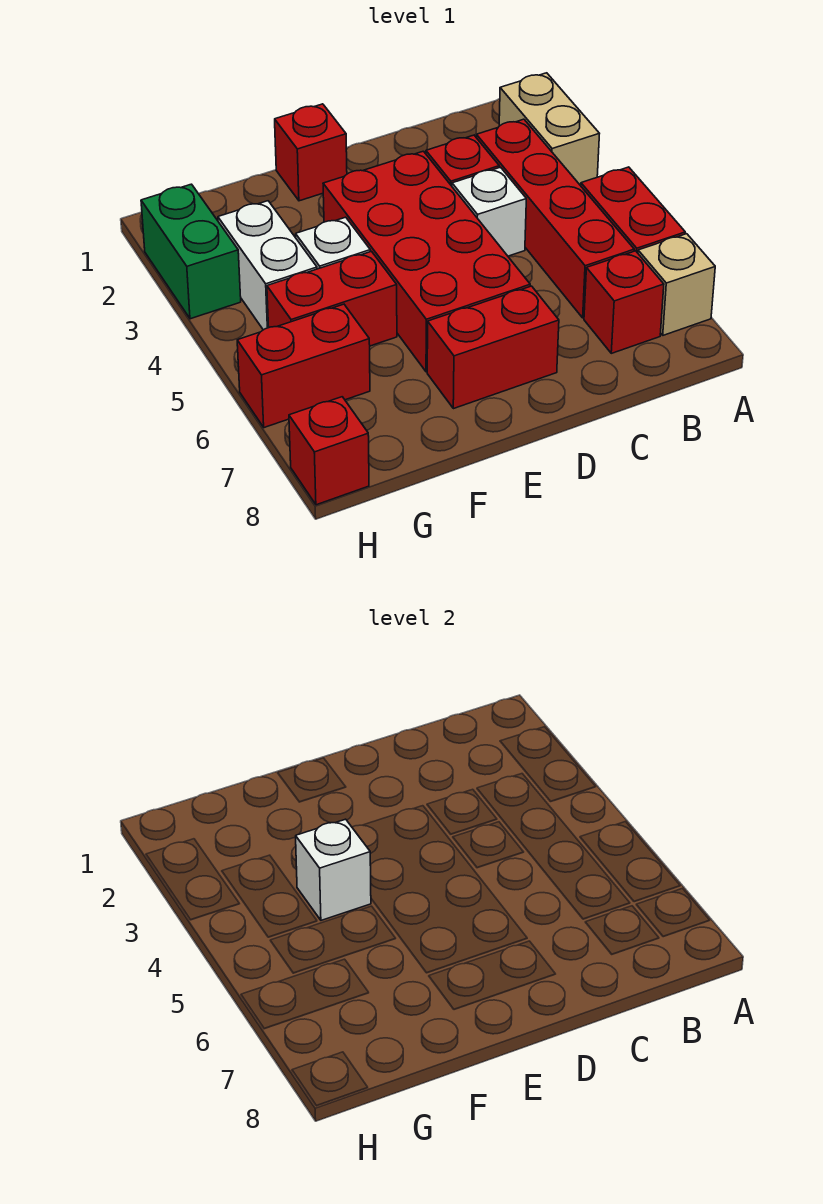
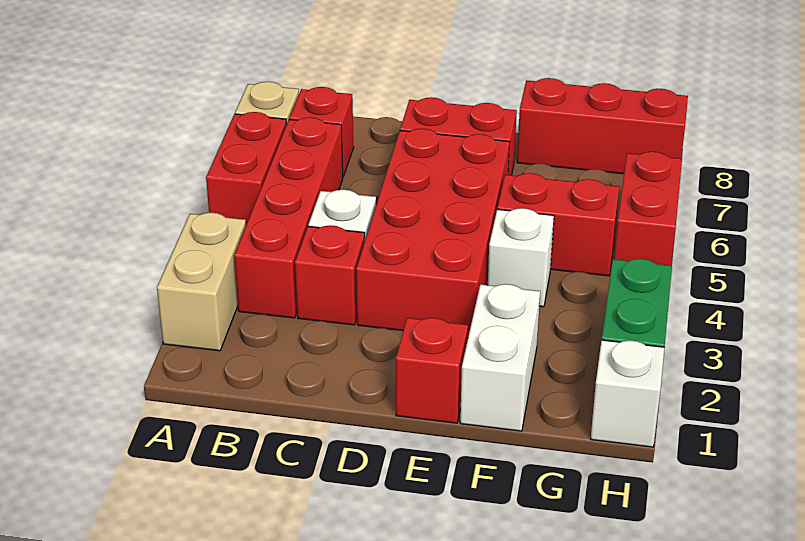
white 1x1 brick [296,819,371,920] -> white 1x1 brick moved to [591,340,664,447]
white 1x2 brick [218,201,317,330] -> white 1x2 brick moved to [460,284,540,431]
red 1x2 brick [237,304,370,428] -> red 1x2 brick turned to [614,151,682,266]
red 1x1 brick [289,397,369,505] -> red 1x3 brick [517,78,688,174]

